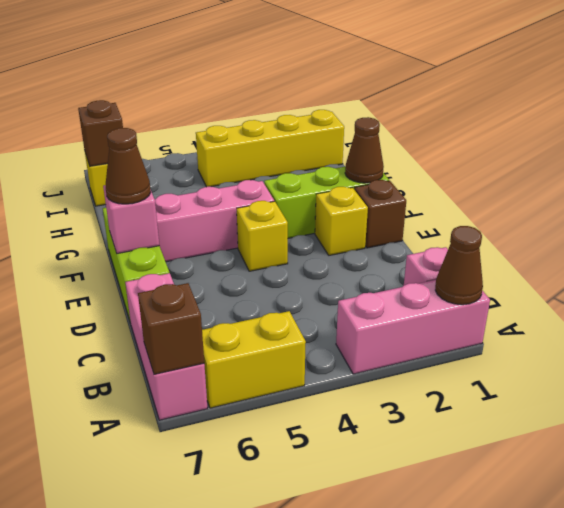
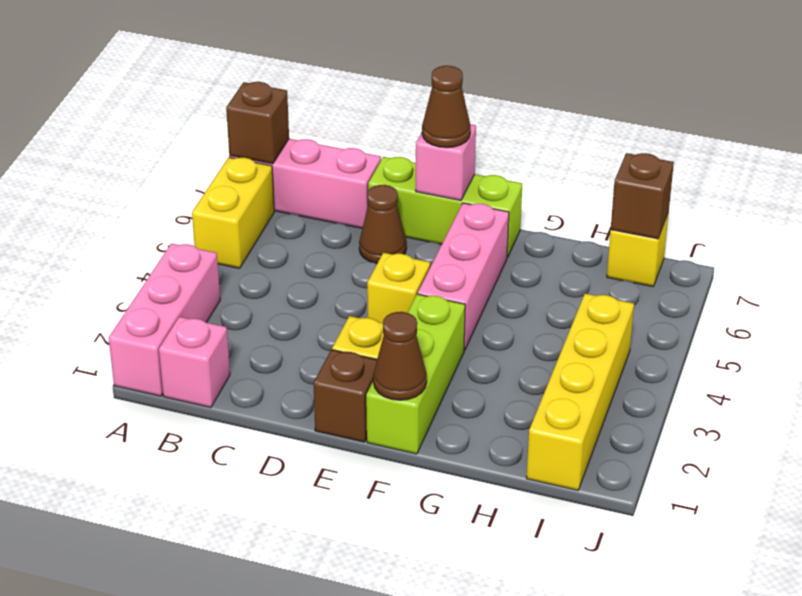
brown 1x1 cone [435,226,483,305] -> brown 1x1 cone moved to [359,185,406,263]

